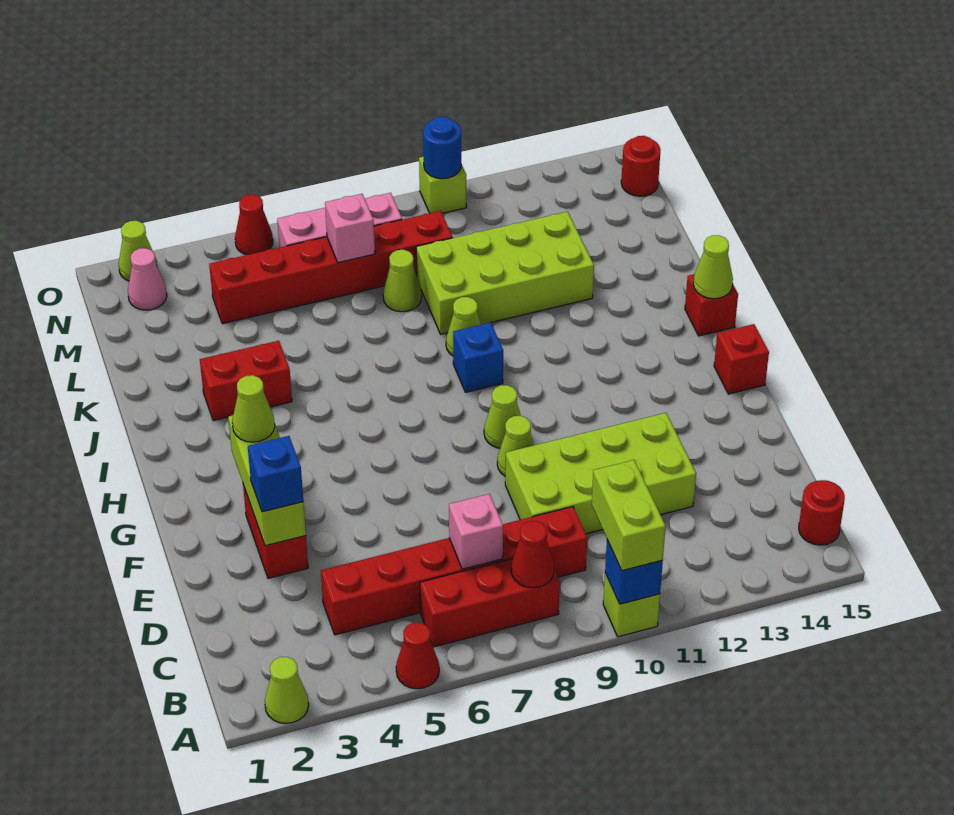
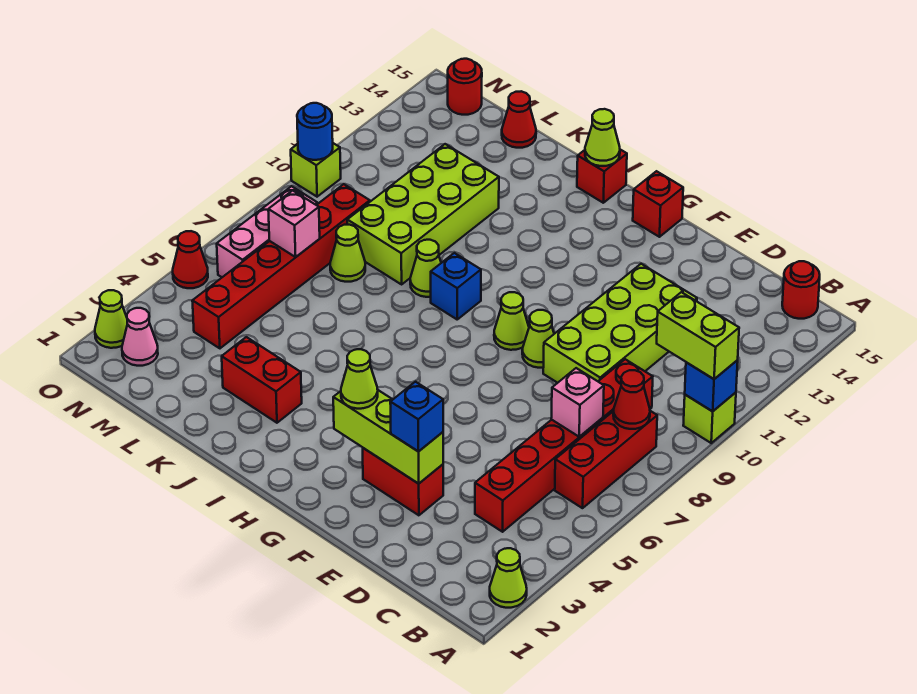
red 1x1 cone [396,623,439,689] -> red 1x1 cone moved to [502,91,536,148]
red 1x2 brick [200,341,292,421] -> red 1x2 brick turned to [222,337,302,423]

